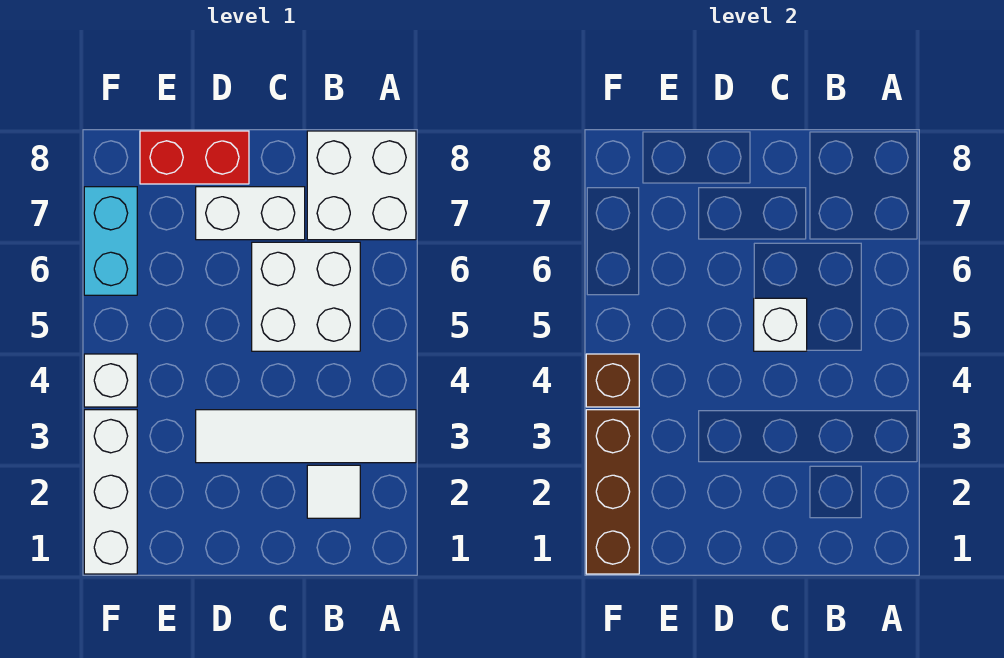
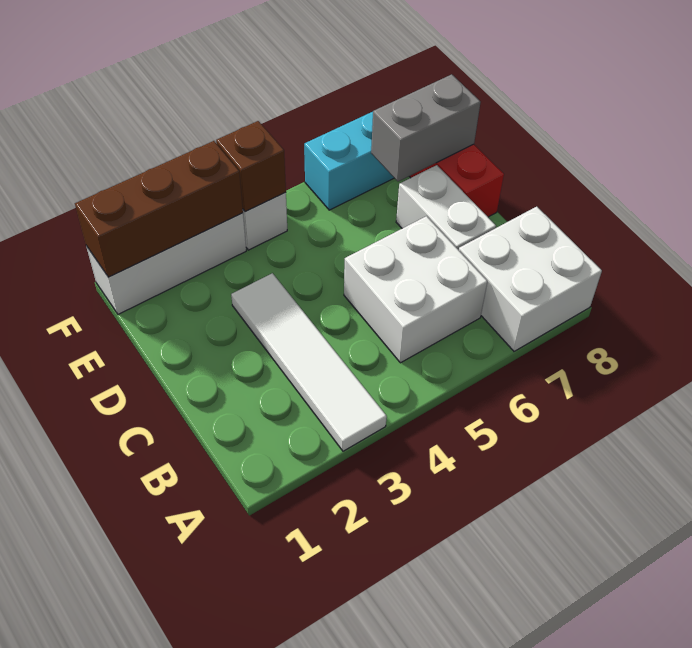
white 1x1 tile [307,465,360,518] -> none
white 1x1 brick [754,298,807,351] -> none
none -> grey 1x2 brick [371,74,481,182]

